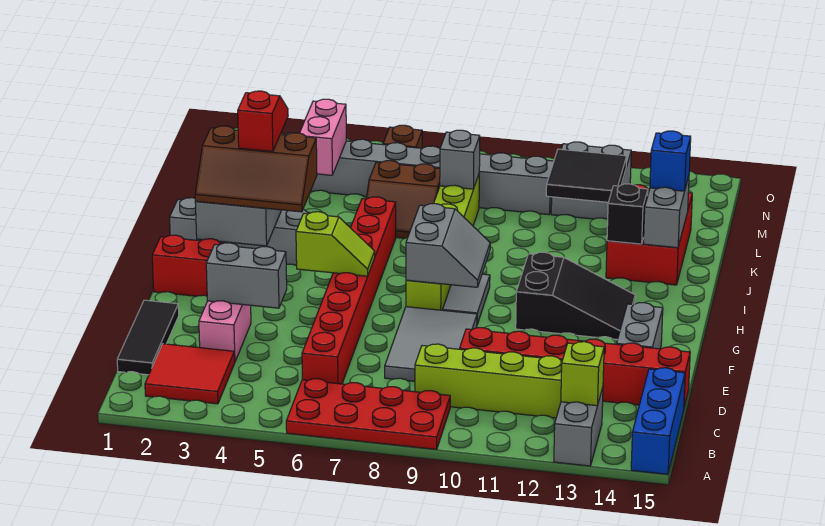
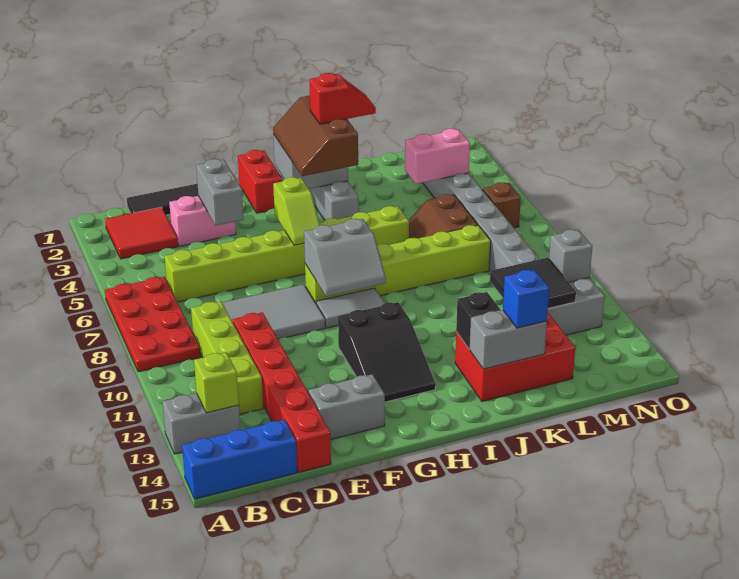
red 1x8 brick [302,197,396,384] -> lime 1x8 brick [164,206,409,302]
grey 1x1 brick [440,130,480,189] -> grey 1x1 brick moved to [549,230,592,282]

